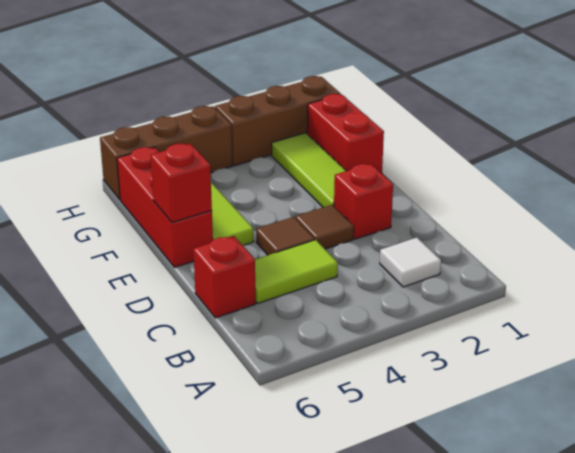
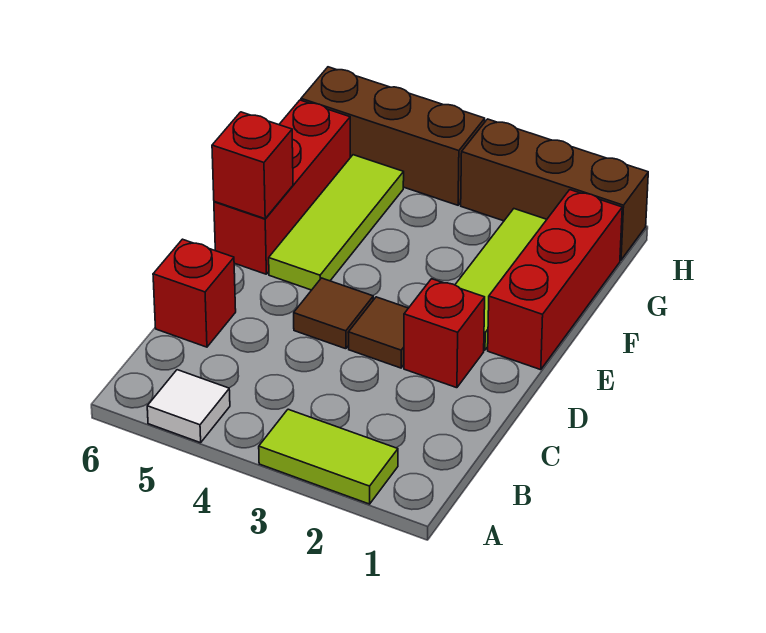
white 1x1 tile [380,238,441,287] -> white 1x1 tile moved to [147,370,230,443]
lime 1x2 tile [255,240,338,303] -> lime 1x2 tile moved to [259,409,398,504]
red 1x2 brick [307,94,384,173] -> red 1x3 brick [488,190,622,370]

